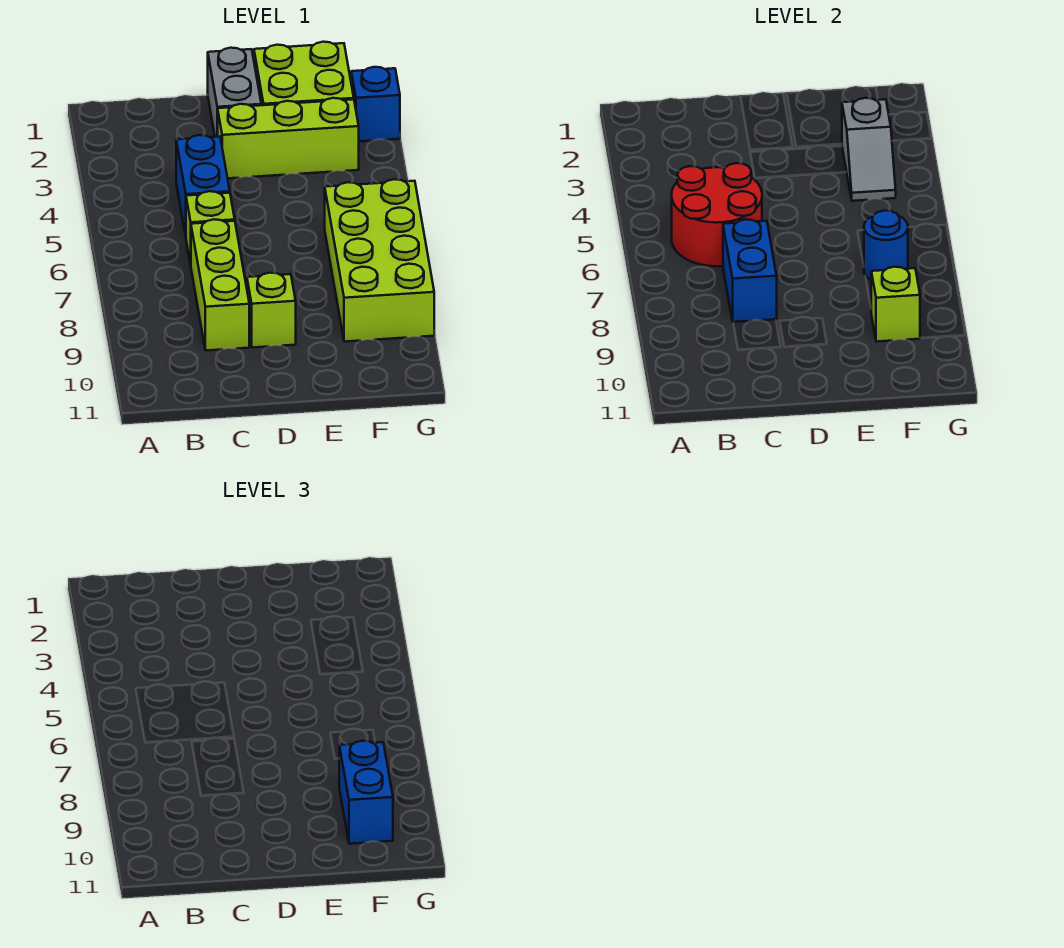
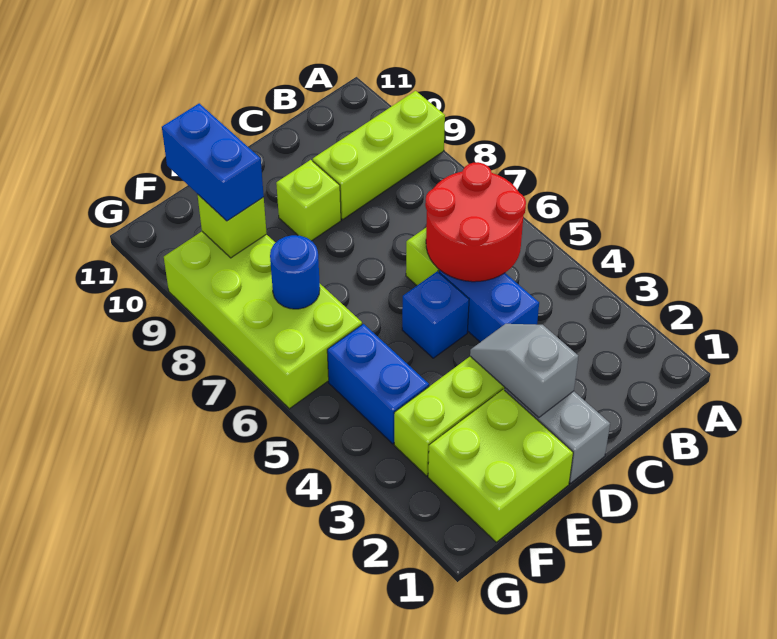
lime 1x3 brick [191,219,249,350] -> lime 1x3 brick turned to [313,91,445,219]
blue 1x2 brick [723,219,777,322] -> blue 1x2 brick moved to [327,324,429,444]
grey 1x2 slope [842,98,896,201] -> grey 1x2 slope moved to [470,324,578,418]
blue 1x1 brick [351,67,400,142] -> blue 1x1 brick moved to [402,271,469,358]

